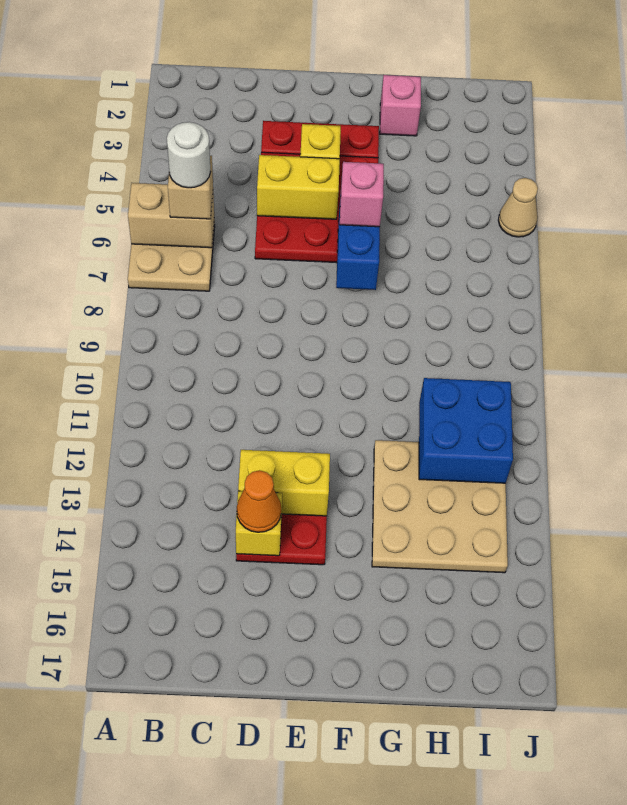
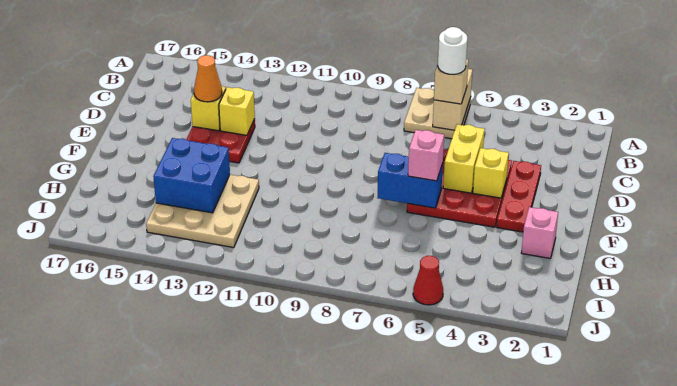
yellow 1x2 brick [238,450,330,516] -> yellow 1x1 brick [219,87,255,135]
blue 2x2 brick [419,378,513,483] -> blue 2x2 brick moved to [153,138,230,213]
tan 1x1 cone [498,178,538,237] -> red 1x1 cone [413,256,443,305]

